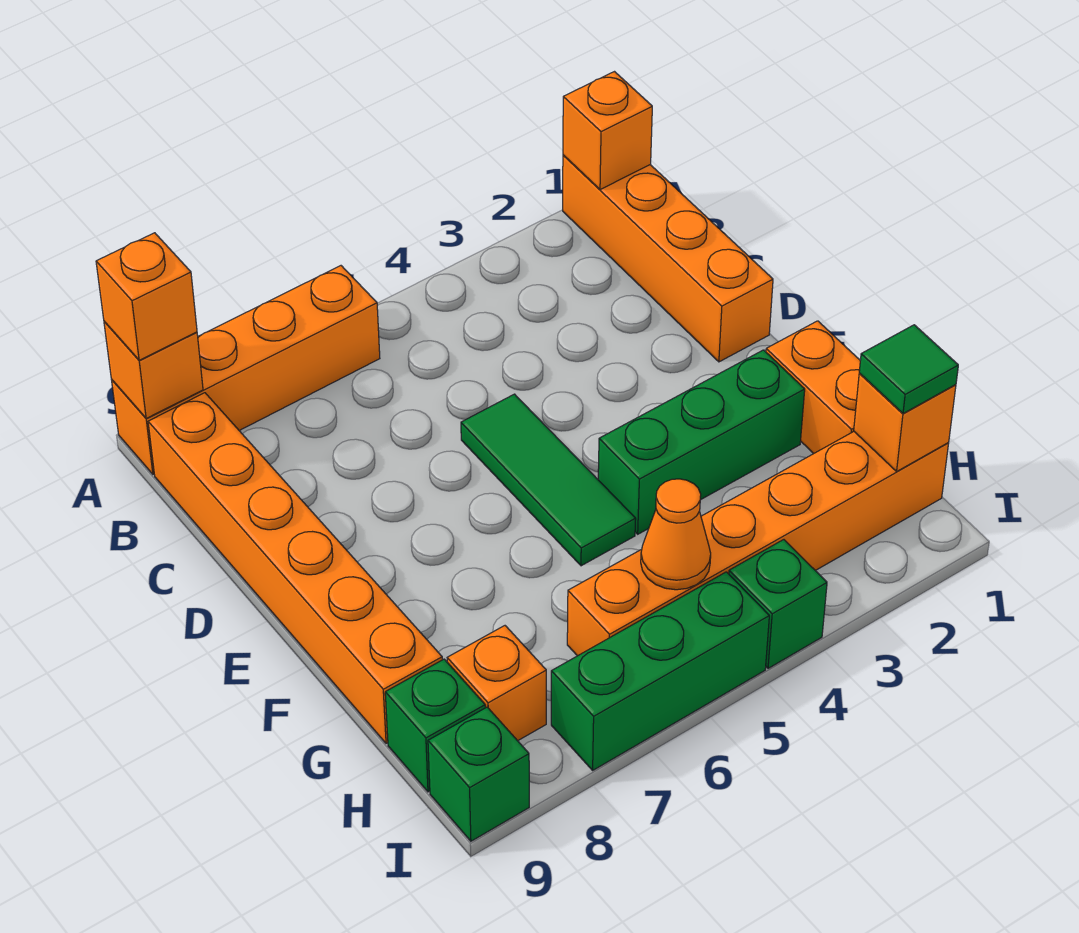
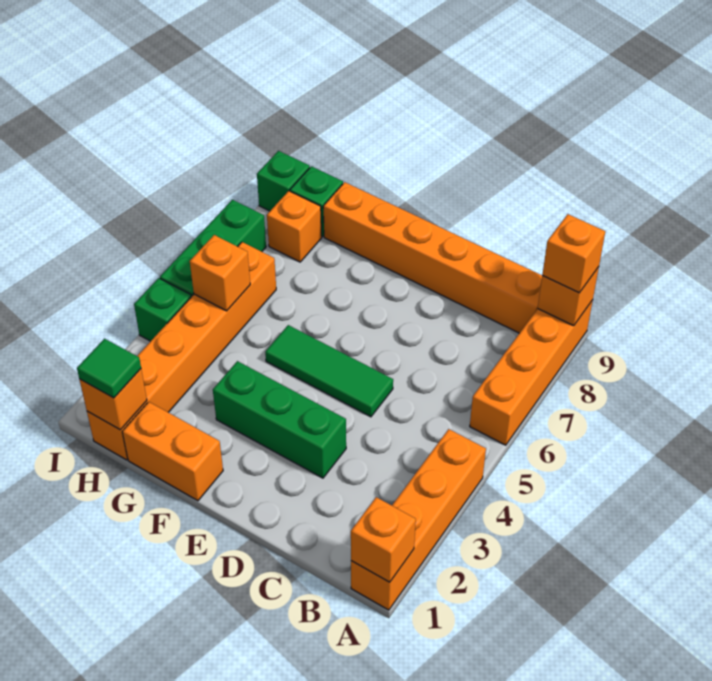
orange 1x4 brick [563,155,773,362] -> orange 1x4 brick turned to [351,429,486,610]
green 1x3 brick [598,350,805,534] -> green 1x3 brick turned to [213,361,346,478]
orange 1x1 cone [641,479,711,590] -> orange 1x1 brick [190,235,250,311]

